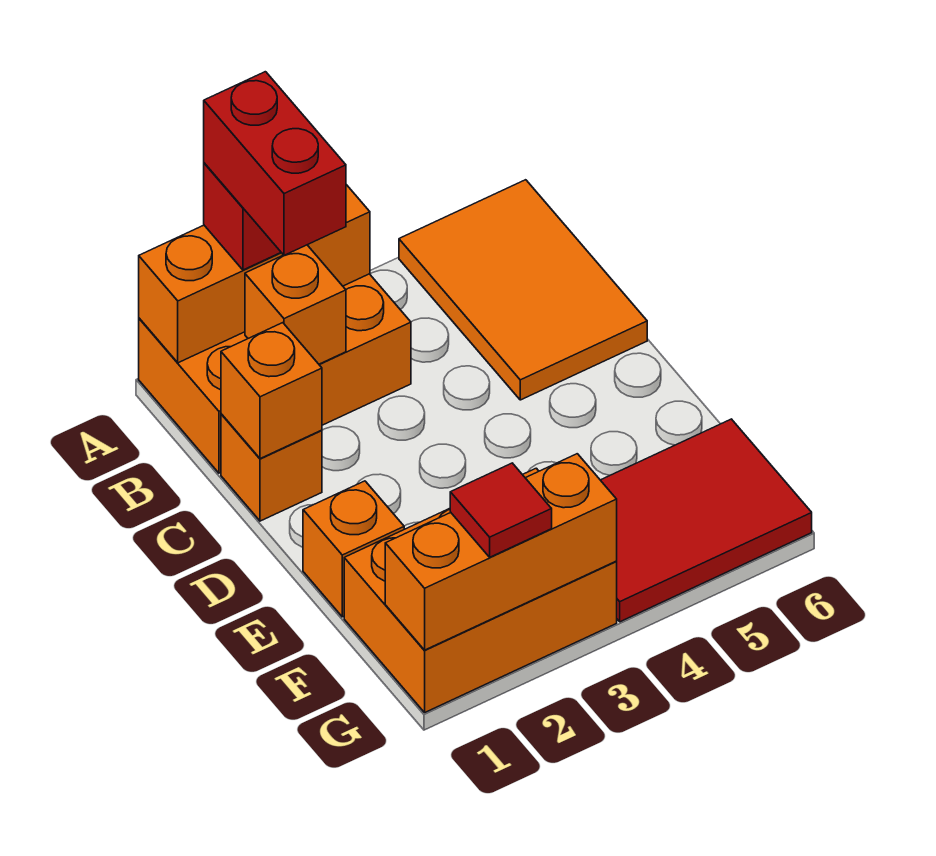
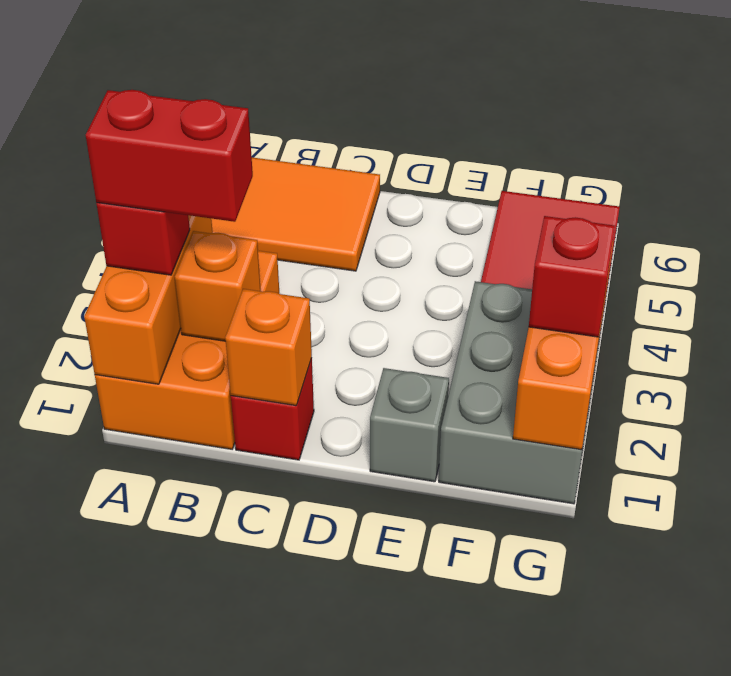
orange 1x1 brick [221,414,322,521] -> red 1x1 brick [231,358,314,460]
orange 1x1 brick [303,481,404,617] -> grey 1x1 brick [370,368,449,482]
orange 2x3 brick [344,468,617,712] -> grey 2x3 brick [439,281,603,504]
red 1x1 tile [450,463,552,557] -> red 1x1 brick [529,216,615,337]

